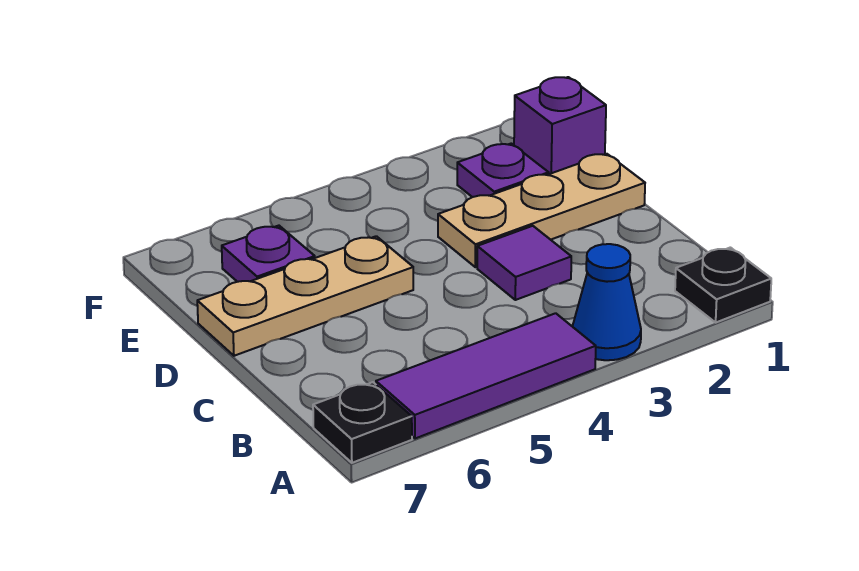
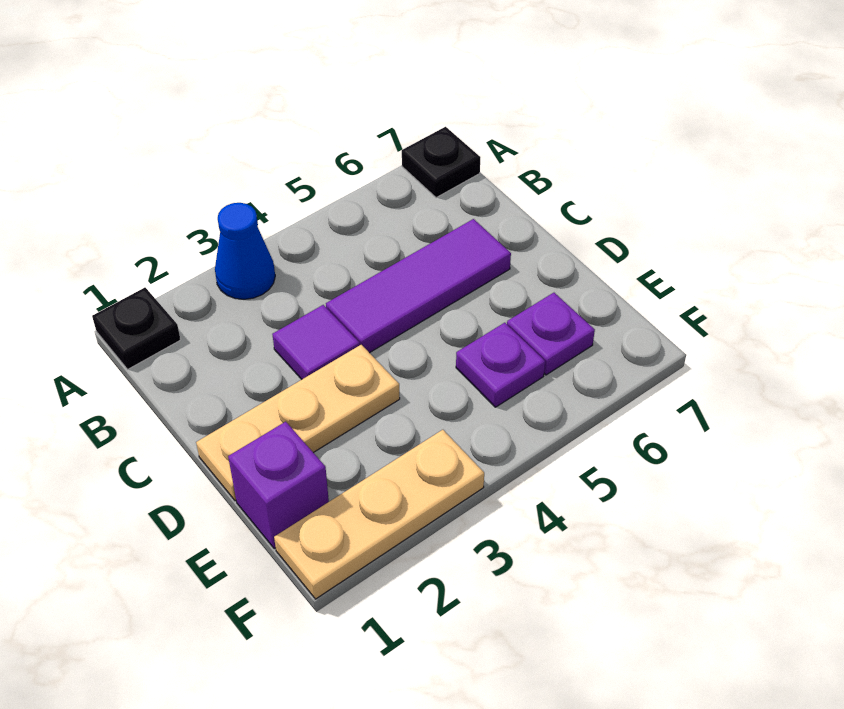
purple 1x3 tile [376,313,596,439] -> purple 1x3 tile moved to [326,219,511,353]
tan 1x3 plate [197,236,413,356] -> tan 1x3 plate moved to [274,430,484,599]
purple 1x1 plate [457,143,549,197] -> purple 1x1 plate moved to [456,323,545,407]

